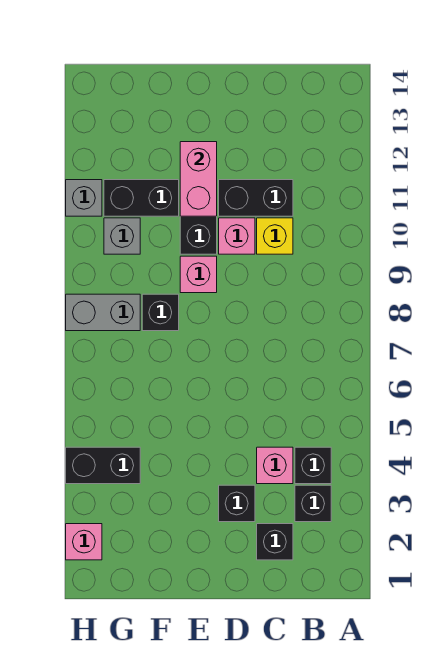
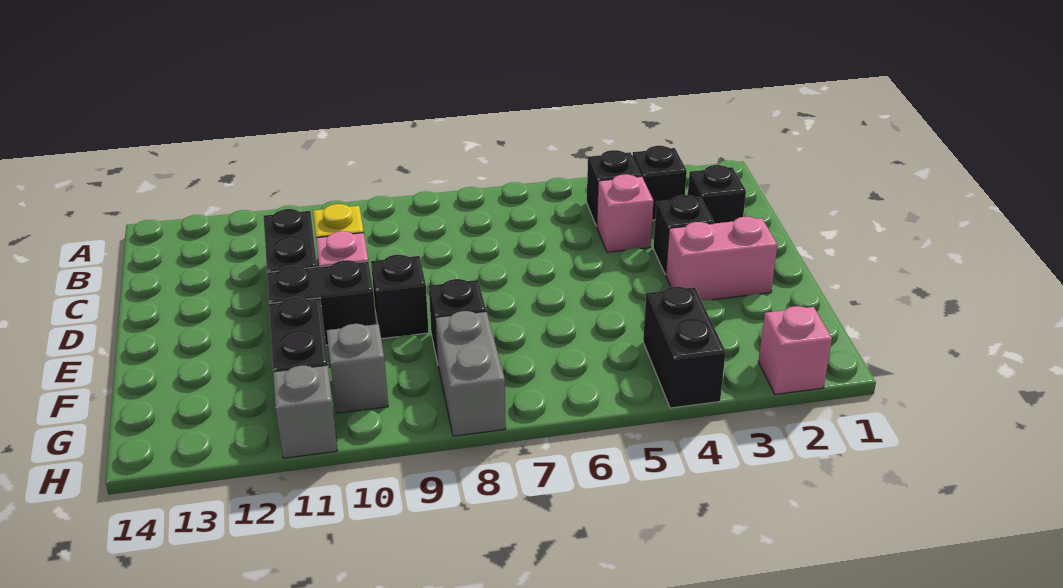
pink 1x1 brick [180,256,217,293] -> black 1x1 brick [371,255,429,339]
pink 1x2 brick [180,142,217,216] -> pink 1x2 brick moved to [666,217,777,300]

